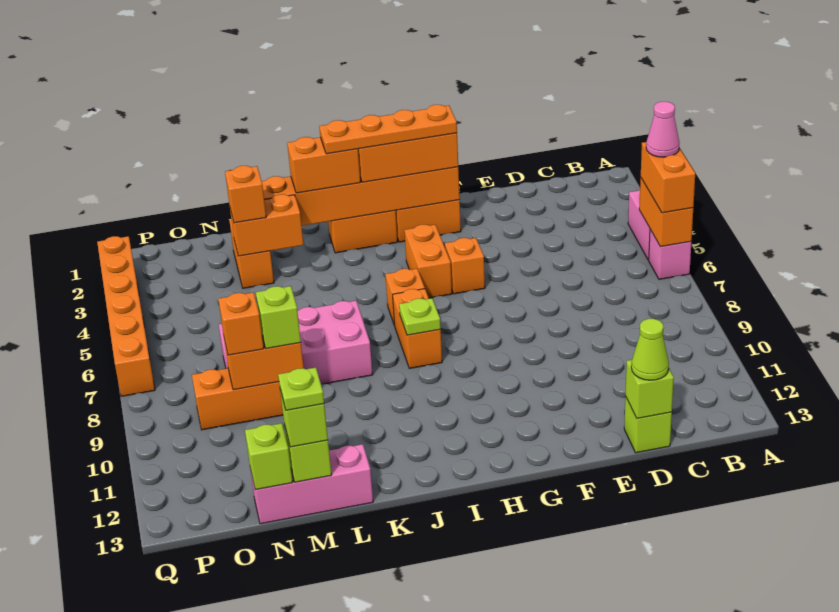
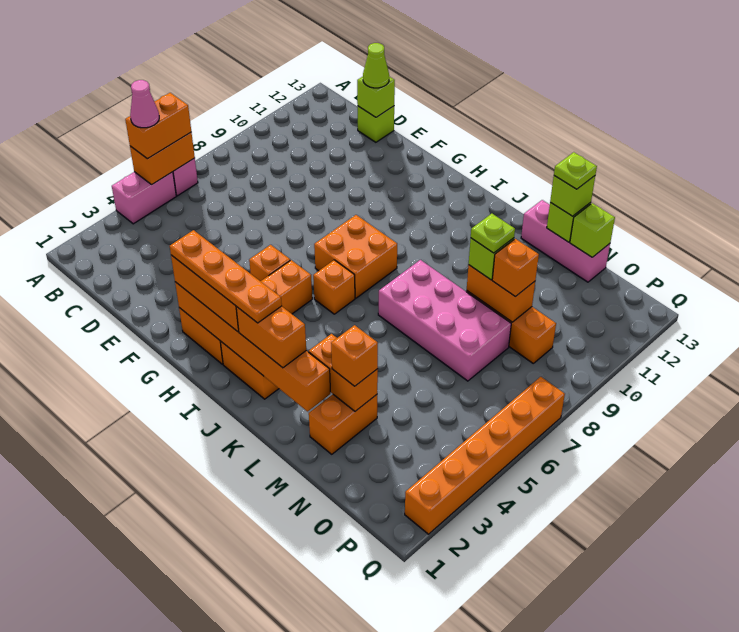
orange 1x2 brick [393,289,442,368] -> orange 2x2 brick [314,215,397,298]
lime 1x1 plate [399,298,441,335] -> lime 1x1 plate moved to [471,214,515,253]

